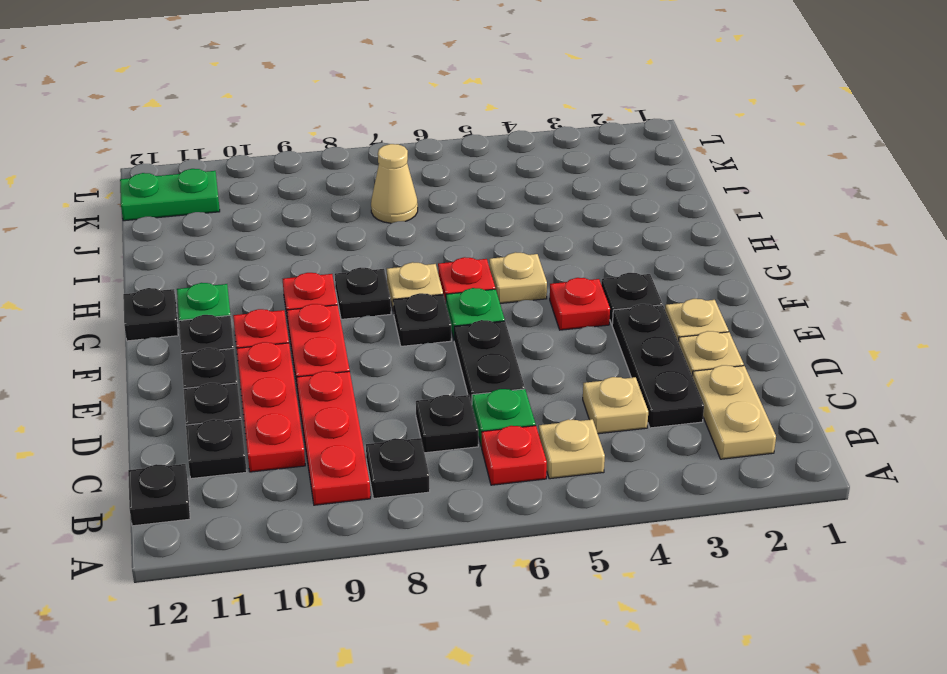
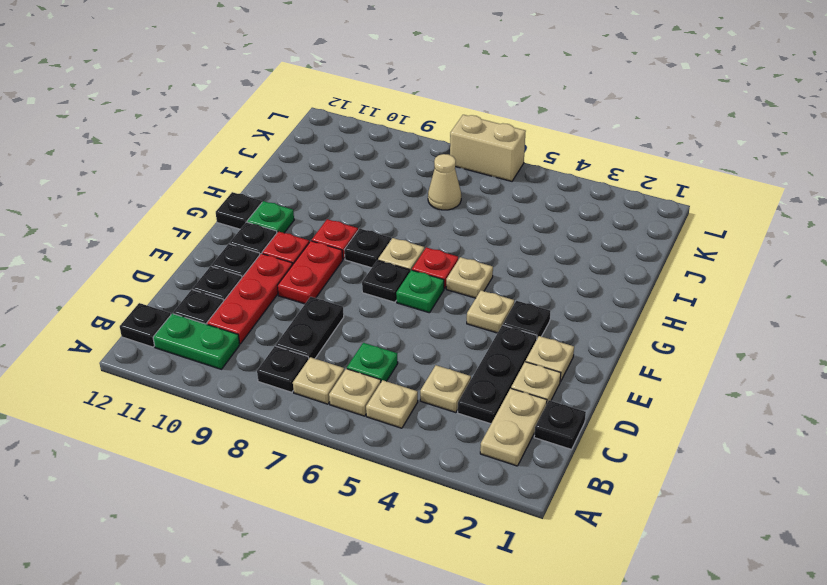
red 1x1 plate [482,426,547,485] -> tan 1x1 plate [329,369,381,416]
none -> tan 1x1 plate [293,357,344,404]
red 1x3 plate [297,371,370,505] -> none
black 1x1 plate [416,395,478,453] -> black 1x1 plate moved to [534,400,586,449]
black 1x2 plate [454,320,525,403] -> black 1x2 plate moved to [276,297,344,359]
red 1x1 plate [550,278,610,330] -> tan 1x1 plate [467,290,514,333]
green 1x2 plate [120,169,220,221] -> green 1x2 plate moved to [153,314,240,369]
none -> tan 1x2 brick [450,115,526,181]

